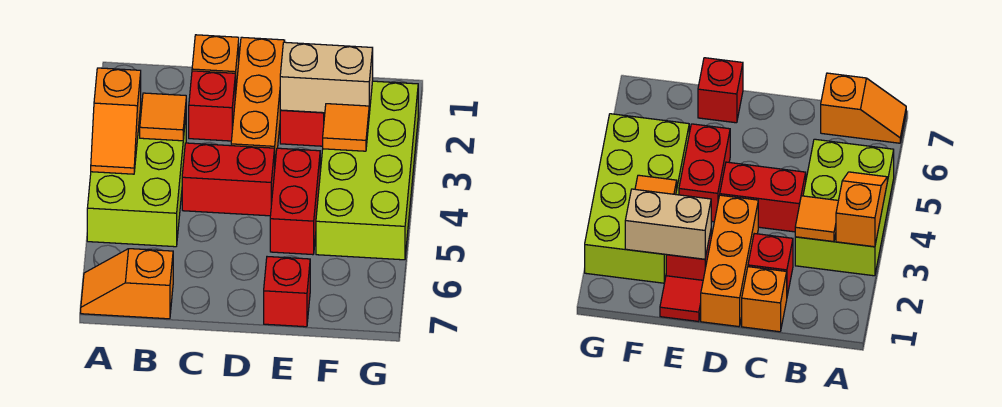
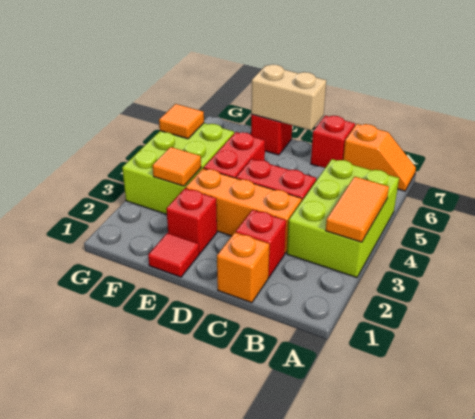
orange 1x2 slope [91,68,141,174] -> orange 1x2 tile [326,176,389,242]
orange 1x1 tile [140,93,186,141] -> orange 1x1 tile moved to [159,104,204,139]
none -> red 1x1 brick [311,116,355,168]
orange 1x3 brick [231,37,285,162] -> orange 1x3 brick turned to [186,168,302,253]
tan 1x2 brick [280,42,373,114] -> tan 1x2 brick moved to [251,64,326,130]
lime 2x4 brick [316,81,418,260] -> lime 2x3 brick [122,123,234,214]

